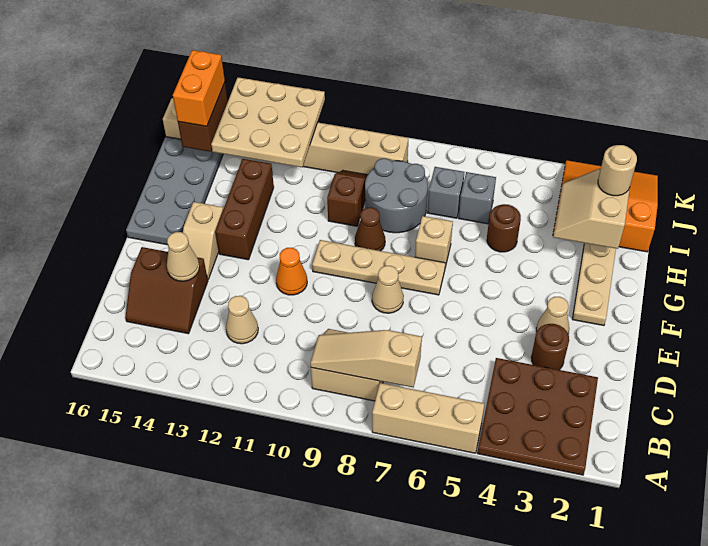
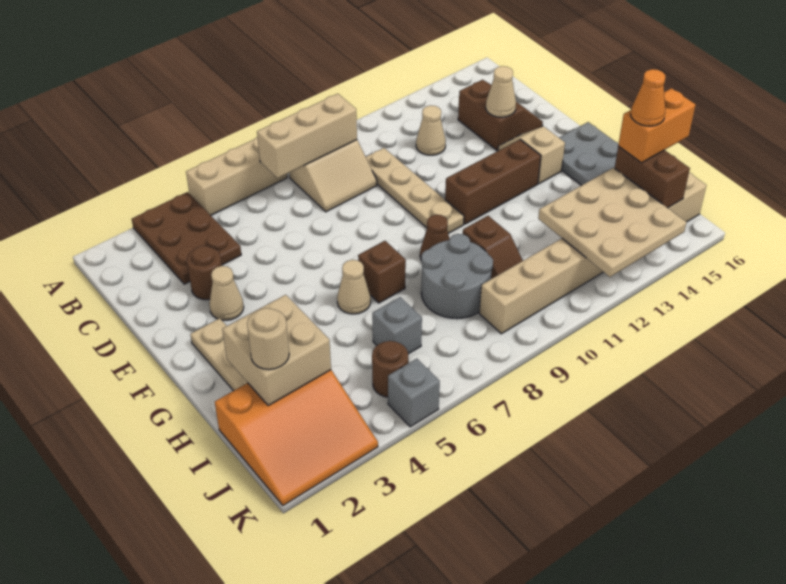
brown 3x3 plate [477,358,598,475] -> brown 2x3 plate [132,192,241,284]
tan 1x3 slope [310,330,422,387] -> tan 1x3 brick [257,94,357,178]
brown 2x2 slope [125,247,208,334] -> brown 2x2 slope turned to [458,80,543,150]
tan 1x1 cone [372,266,404,313] -> tan 1x1 cone moved to [337,260,371,314]
orange 1x1 cone [276,248,307,295] -> orange 1x1 cone moved to [631,69,665,126]
tan 1x4 plate [312,240,445,295] -> tan 1x4 plate turned to [366,148,464,233]
brown 1x3 brick [215,159,274,260] -> brown 1x3 brick turned to [445,140,541,224]
tan 1x1 brick [415,216,453,267] -> brown 1x1 brick [358,241,406,303]
tan 2x2 slope [553,169,630,249] -> tan 2x2 brick [222,295,331,405]
brown 1x1 round brick [487,204,521,252] -> brown 1x1 round brick moved to [372,341,408,397]
grey 1x1 brick [427,167,464,218] -> grey 1x1 brick moved to [388,359,440,427]
orange 1x2 brick [173,50,225,126] -> orange 1x2 brick turned to [618,88,695,163]

